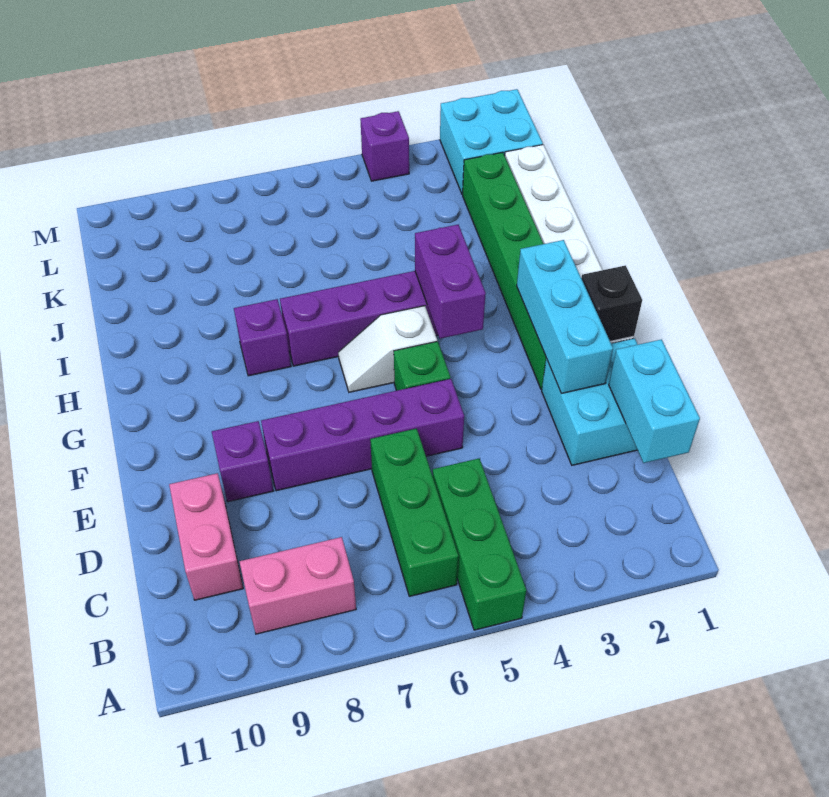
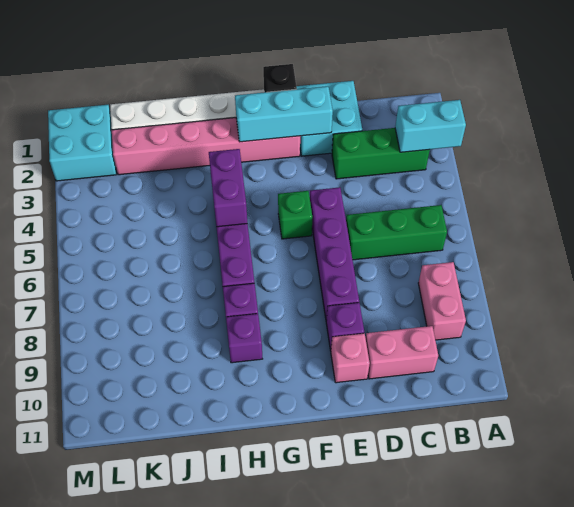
green 1x3 brick [433,459,526,630] -> green 1x3 brick moved to [332,128,430,179]
cyan 1x2 brick [609,339,700,463] -> cyan 1x2 brick moved to [395,100,466,152]
none -> pink 1x1 brick [331,333,370,383]
green 1x6 brick [463,152,546,389] -> pink 1x6 brick [112,118,300,175]
purple 1x2 brick [415,225,486,339] -> purple 1x2 brick turned to [209,149,247,227]
white 1x2 slope [338,306,437,392] -> none
purple 1x1 brick [360,111,409,181] -> purple 1x1 brick moved to [226,314,262,363]

